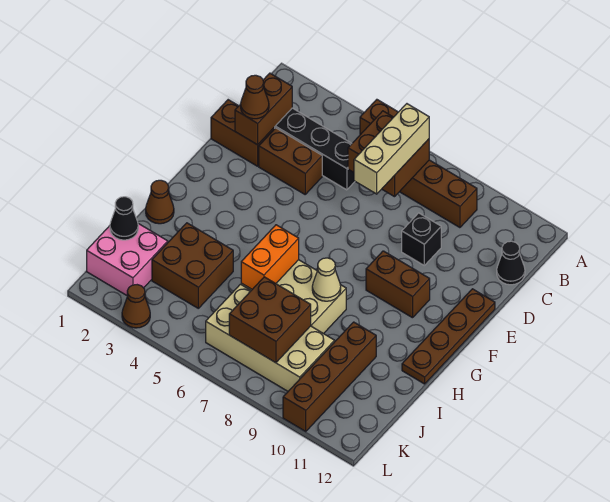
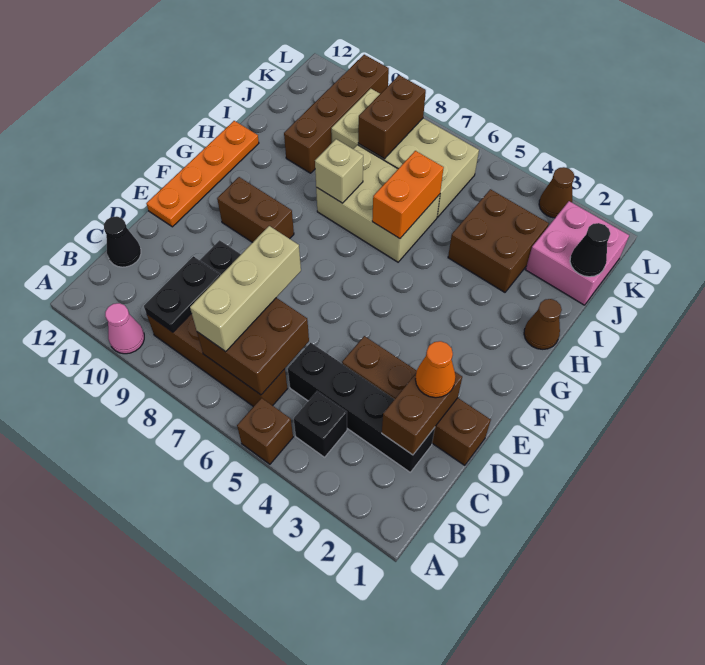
none -> pink 1x1 cone [105,303,144,354]
none -> black 1x1 brick [294,391,347,457]
none -> black 1x2 plate [144,256,220,332]
brown 1x1 cone [241,75,269,119] -> orange 1x1 cone [415,341,456,398]
brown 1x4 plate [402,289,495,384] -> orange 1x4 plate [146,121,259,227]
tan 1x1 cone [312,258,341,301] -> tan 1x1 brick [315,139,363,203]
brown 2x2 brick [229,277,311,363] -> brown 1x2 brick [358,75,426,159]

